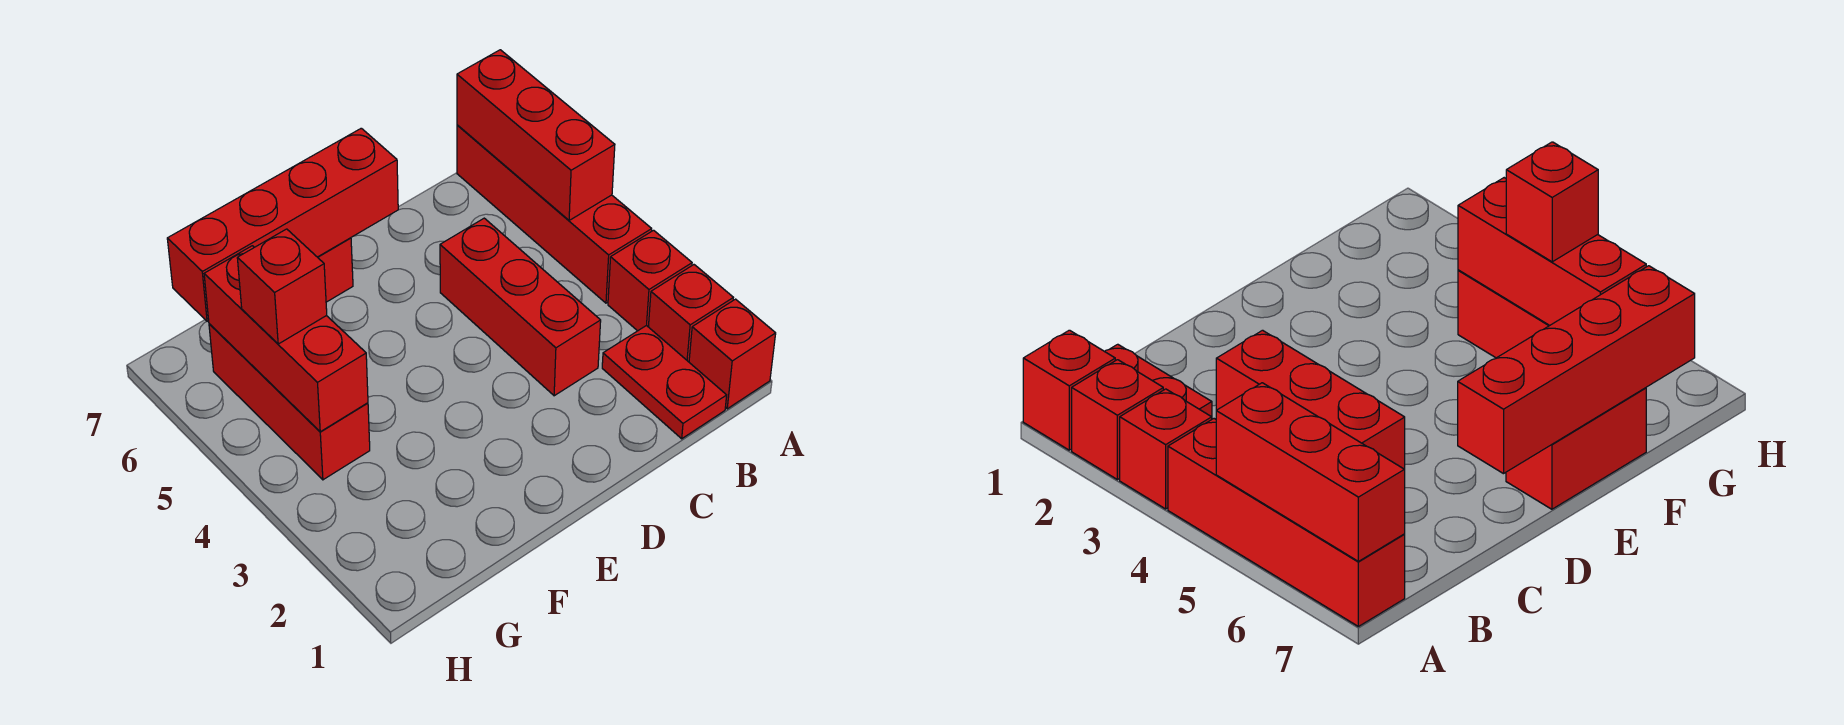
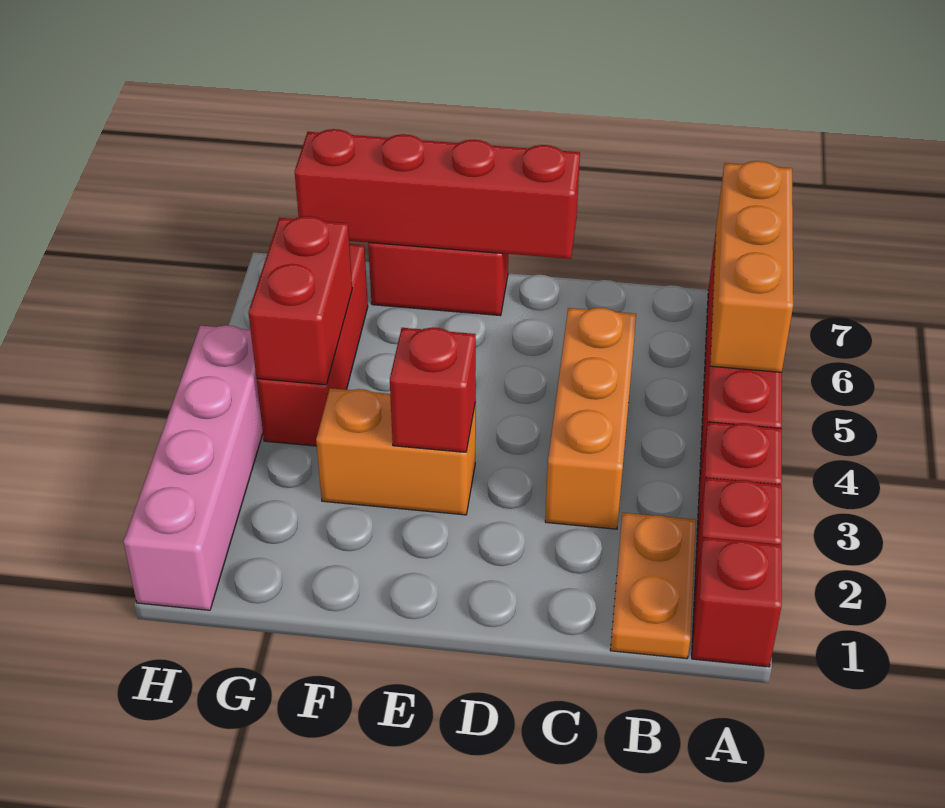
red 1x3 brick [457,50,615,220] -> orange 1x3 brick [710,161,793,372]
red 1x2 plate [602,325,727,439] -> orange 1x2 plate [610,513,696,659]
red 1x3 brick [440,218,601,396] -> orange 1x3 brick [545,308,636,529]
none -> orange 1x2 brick [316,388,476,515]
red 1x3 brick [204,246,368,432] -> red 1x2 brick [248,216,352,385]
red 1x1 brick [237,229,327,344] -> red 1x1 brick moved to [390,327,476,452]
none -> pink 1x4 brick [124,325,263,610]

